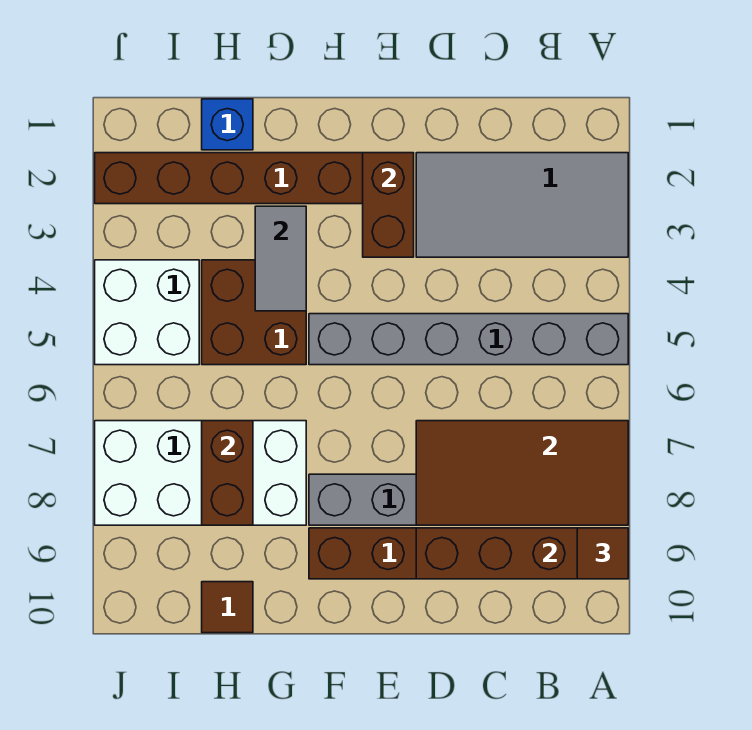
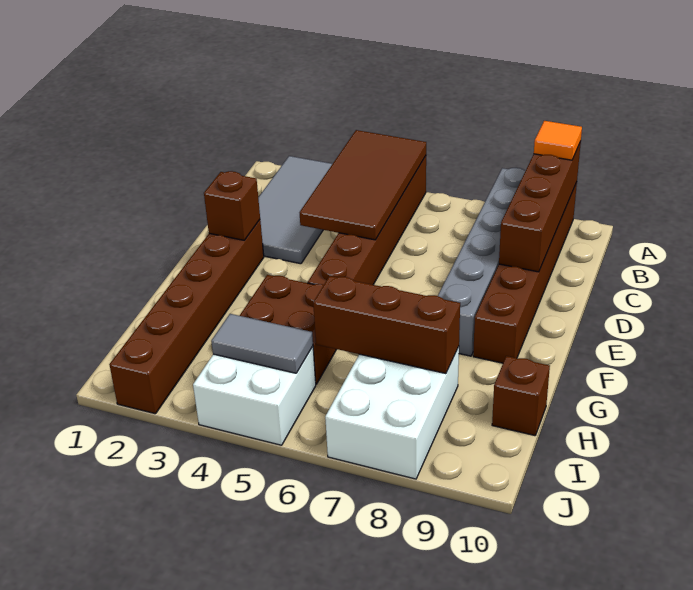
grey 1x6 brick [309,314,628,365] -> brown 1x6 brick [308,156,426,285]
brown 2x4 tile [416,421,628,525] -> brown 2x4 tile moved to [299,130,426,240]
brown 1x1 tile [577,528,628,579] -> orange 1x1 tile [534,121,582,160]
brown 1x2 brick [363,153,414,257] -> brown 1x1 brick [204,171,260,240]
grey 1x2 tile [255,206,306,311] -> grey 1x2 tile moved to [211,314,313,373]
white 2x4 brick [95,421,306,525] -> white 2x3 brick [325,347,459,479]
blue 1x1 brick [202,99,253,150] -> none
brown 1x2 brick [202,421,253,525] -> brown 1x3 brick [313,276,460,374]
brown 1x1 tile [202,582,253,633] -> brown 1x1 brick [492,356,550,436]

